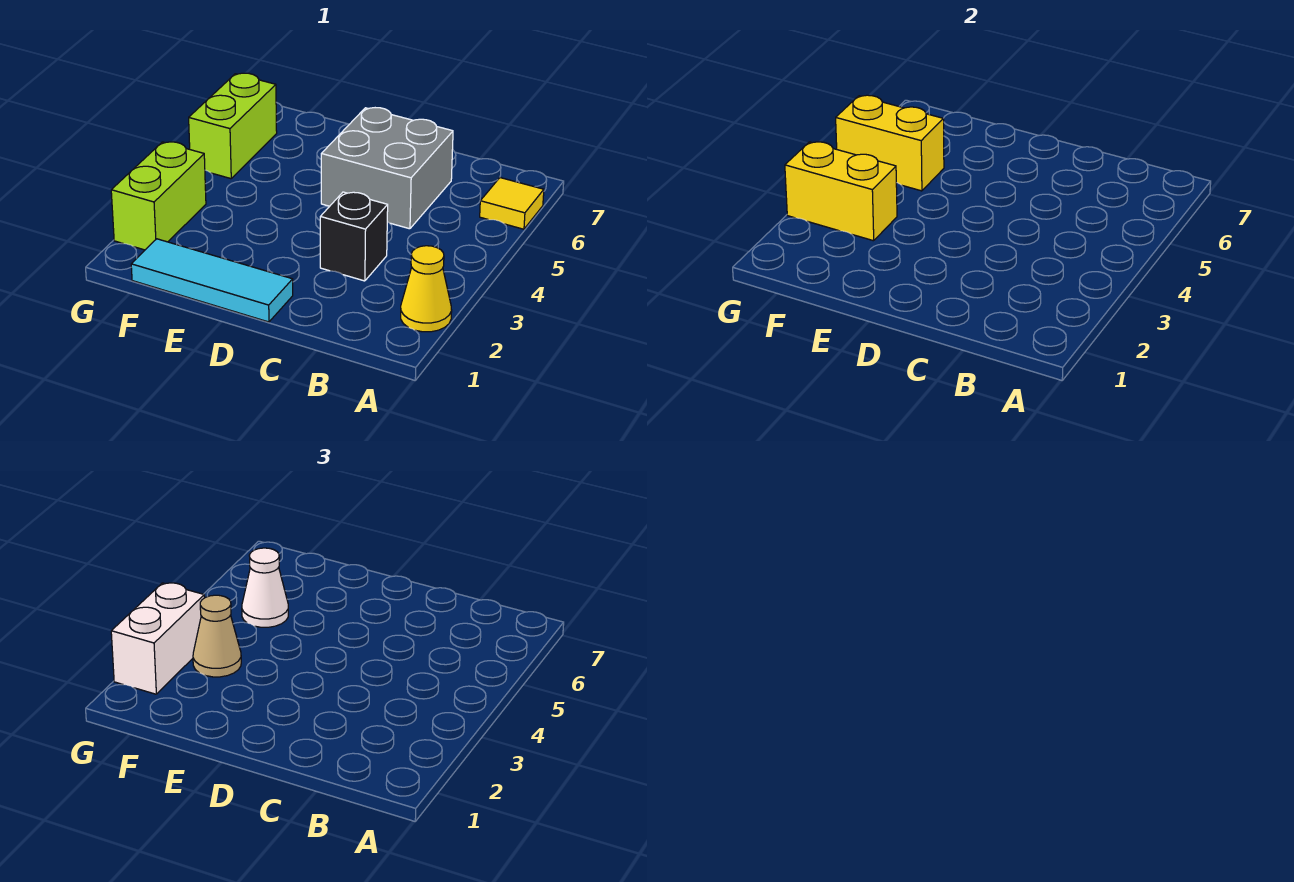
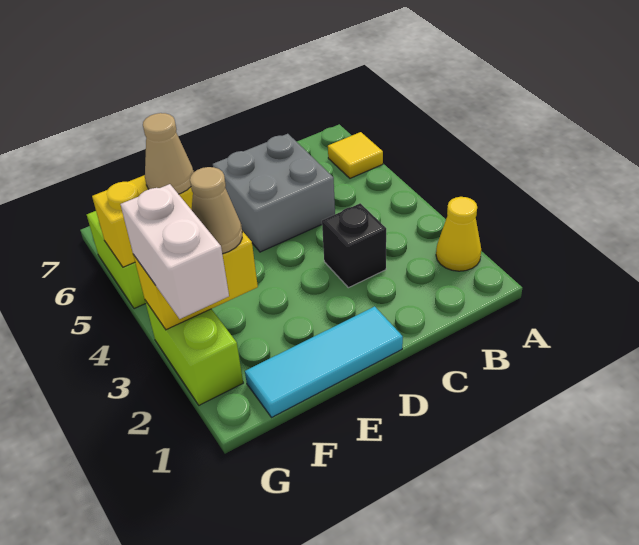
white 1x1 cone [242,548,288,627] -> tan 1x1 cone [143,113,194,194]

